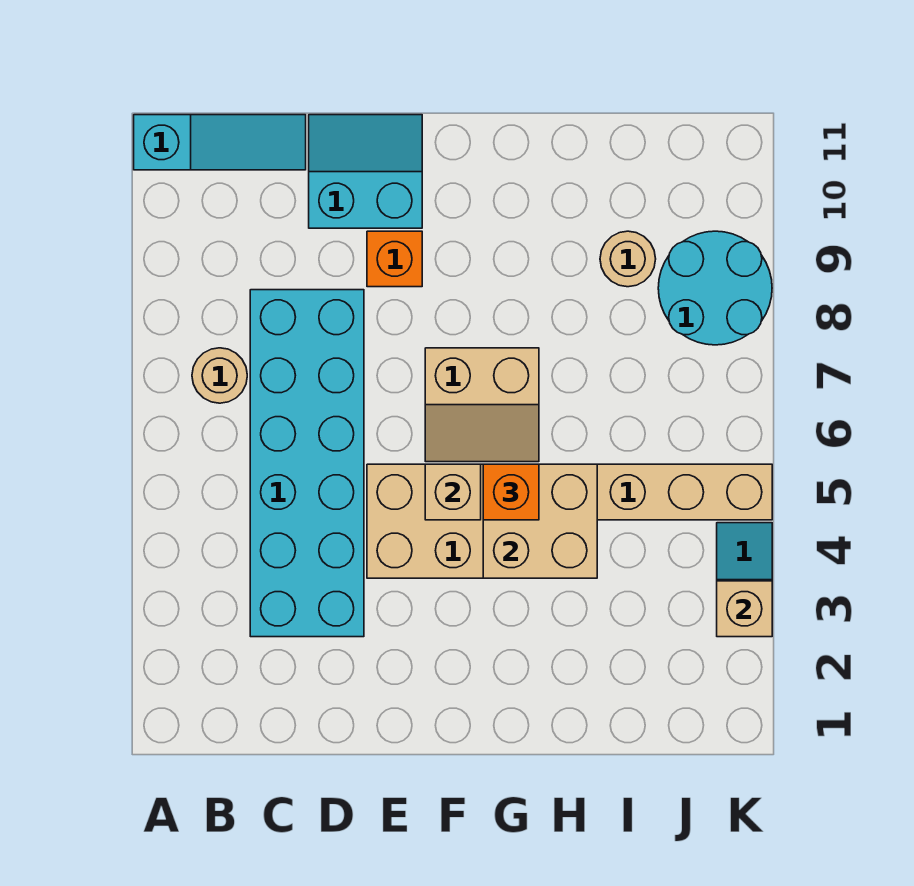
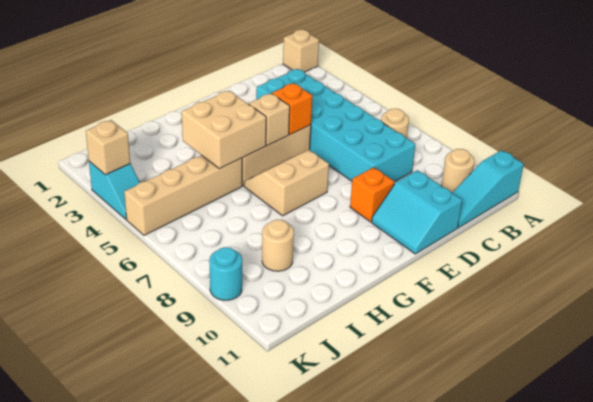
none -> tan 1x1 brick [283,30,319,72]
none -> tan 1x1 round brick [441,149,475,193]
cyan 2x2 slope [309,115,422,228] -> cyan 2x2 slope turned to [372,170,462,254]
orange 1x1 brick [483,464,539,520] -> orange 1x1 brick moved to [272,83,312,135]
cyan 2x2 round brick [658,231,772,345] -> cyan 1x1 round brick [209,247,242,300]

